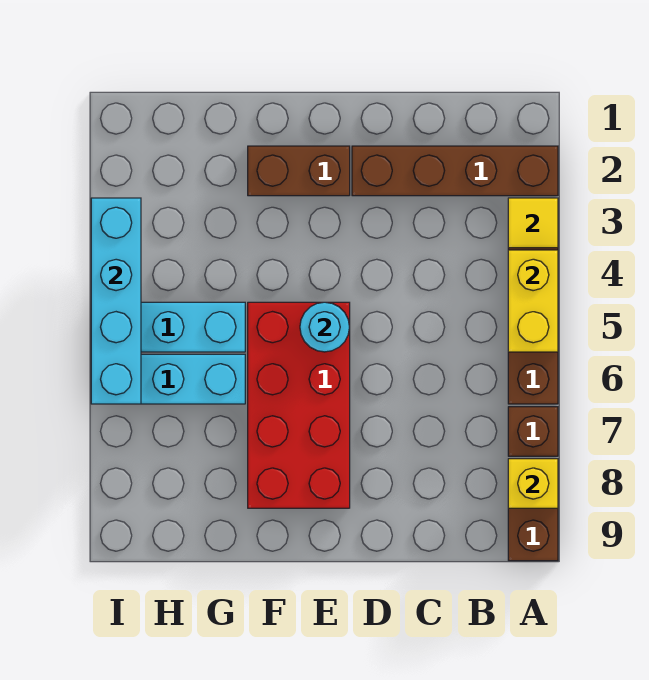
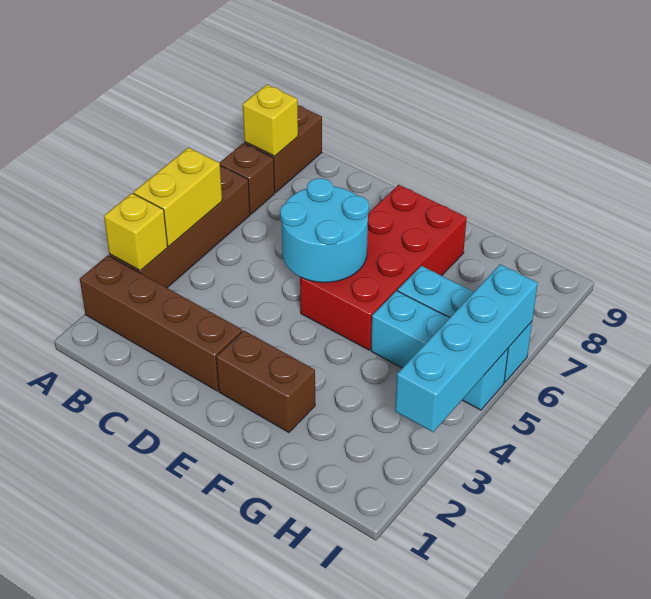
yellow 1x1 tile [508,198,558,248] -> yellow 1x1 brick [104,193,168,271]
cyan 1x1 round brick [300,302,349,352] -> cyan 2x2 round brick [280,178,369,282]

